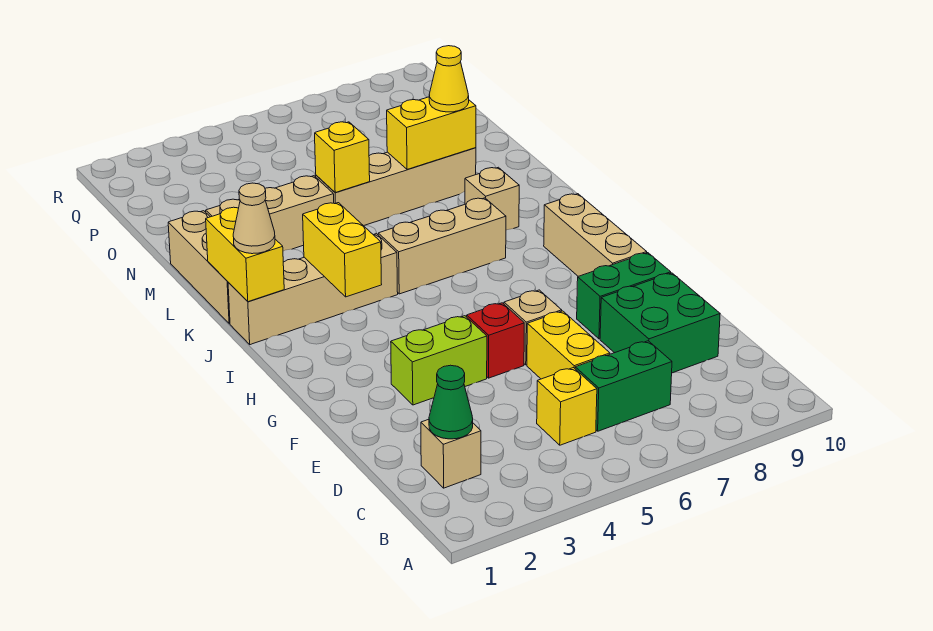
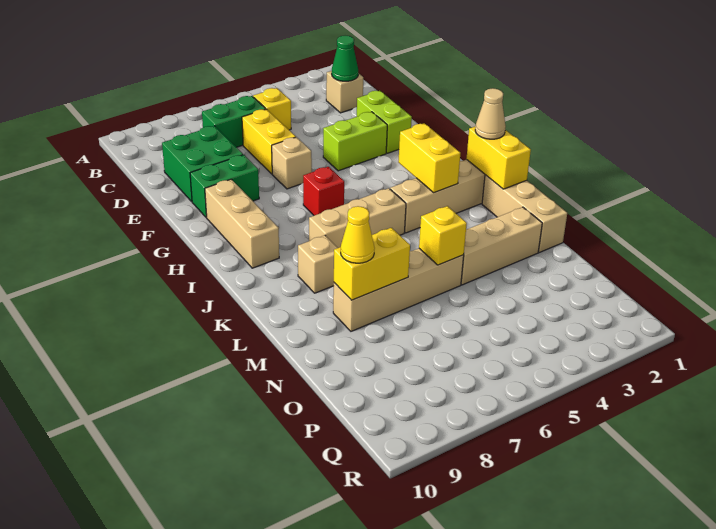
none -> lime 1x2 brick [357,91,412,153]
red 1x1 brick [467,303,524,378] -> red 1x1 brick moved to [303,167,344,216]

